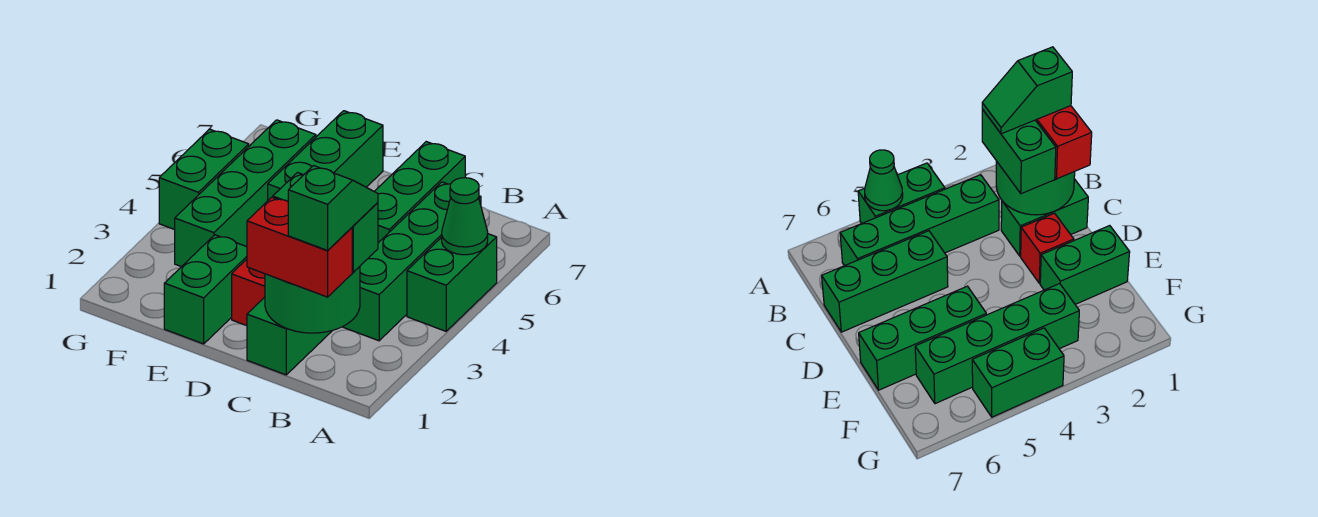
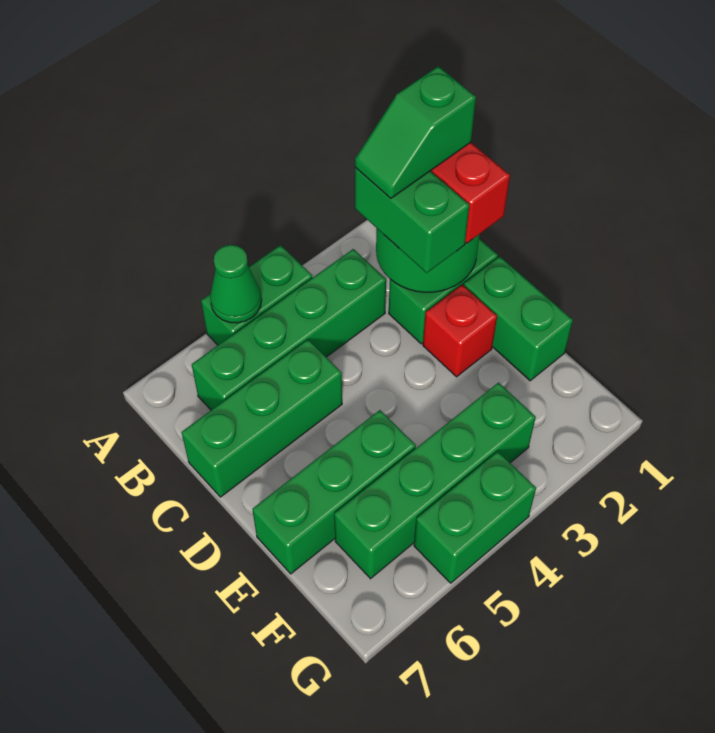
green 1x2 brick [164,235,247,344] -> green 1x2 brick turned to [464,256,573,381]

